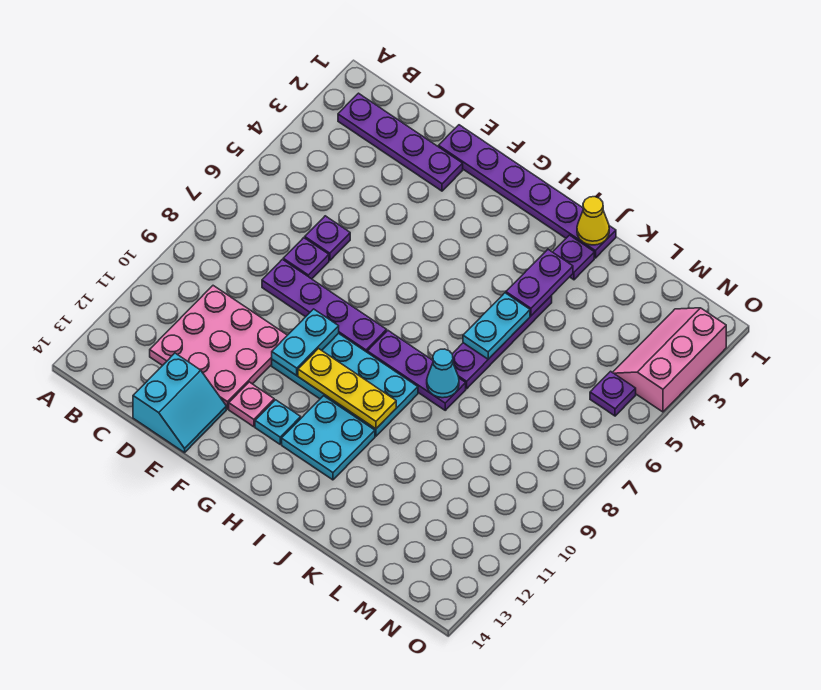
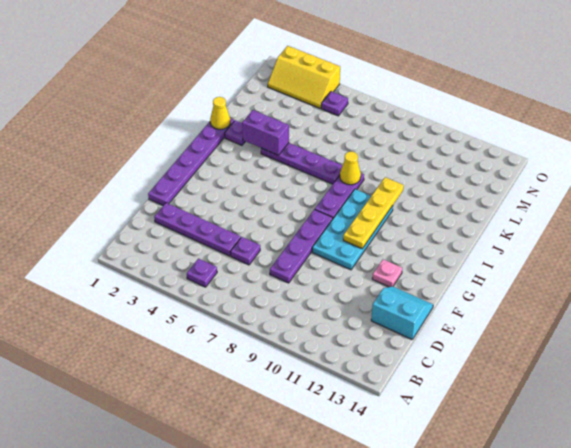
purple 1x4 plate [338,93,463,191] -> purple 1x4 plate turned to [154,203,241,256]
pink 3x3 plate [150,286,287,409] -> none
purple 1x1 plate [283,238,329,279] -> purple 1x1 plate moved to [187,259,217,287]
cyan 1x2 plate [272,309,339,376] -> none
yellow 1x3 plate [298,349,396,429] -> yellow 1x4 plate [343,177,404,249]
cyan 1x1 plate [255,400,301,444] -> none
cyan 2x2 plate [282,396,375,480] -> none
purple 1x2 plate [506,249,573,316] -> purple 1x2 brick [242,110,289,155]
cyan 1x2 plate [463,293,530,359] -> none
cyan 1x1 cone [427,349,459,398] -> yellow 1x1 cone [340,151,361,185]
pink 2x3 slope [612,308,726,412] -> yellow 2x3 slope [268,46,340,108]

